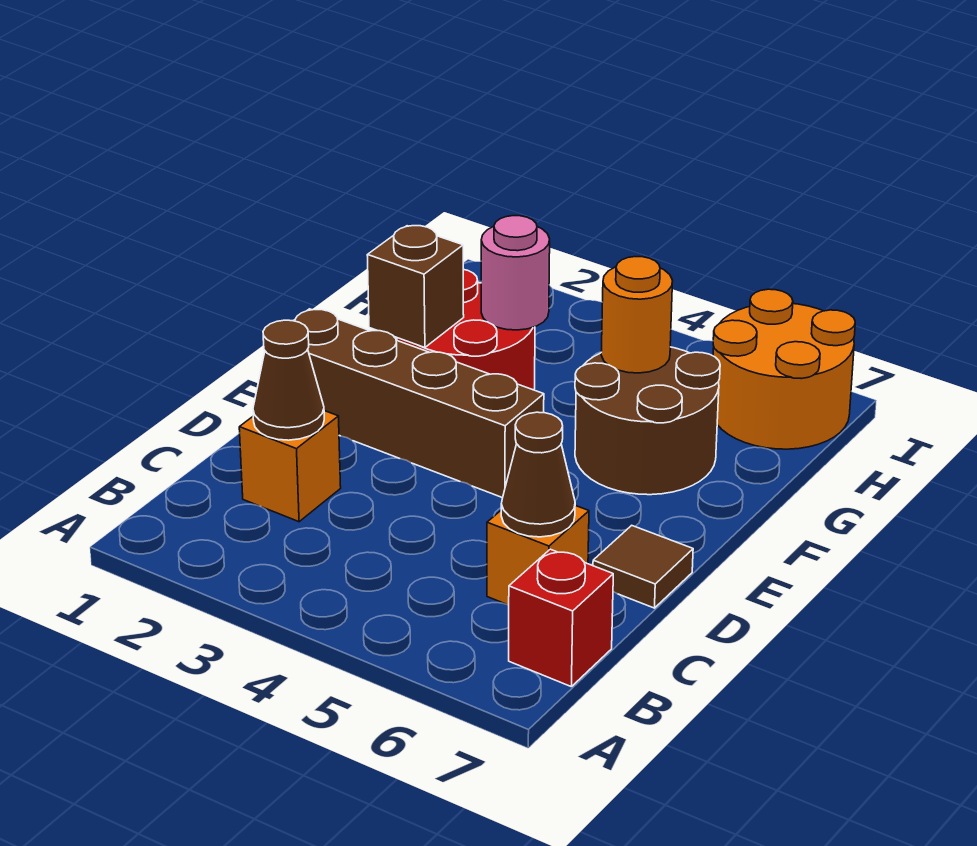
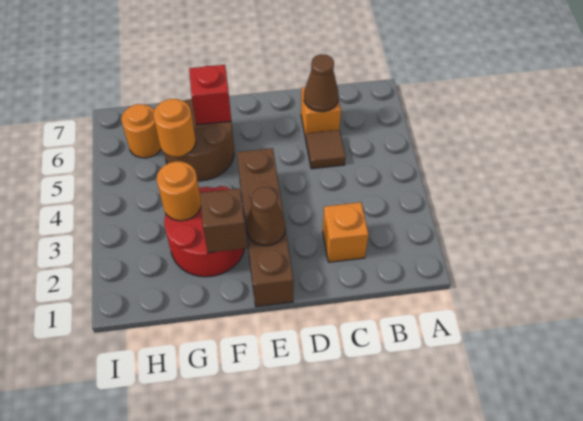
red 1x1 brick [509,549,613,686] -> red 1x1 brick moved to [189,65,231,125]
brown 1x1 cone [253,320,324,440] -> brown 1x1 cone moved to [246,187,285,246]
brown 1x1 tile [593,525,693,608] -> brown 1x1 tile moved to [306,130,346,169]
pink 1x1 round brick [481,216,550,330] -> orange 1x1 round brick [156,161,201,221]
orange 2x2 round brick [713,289,855,449] -> orange 1x1 round brick [121,104,161,158]

